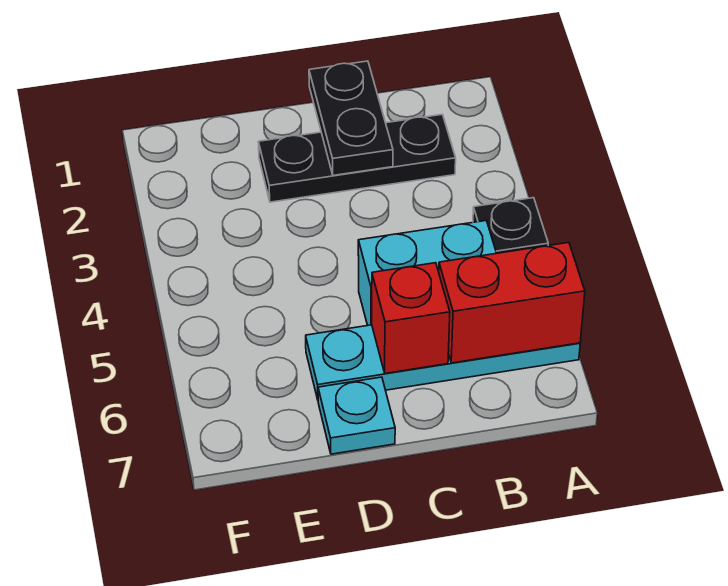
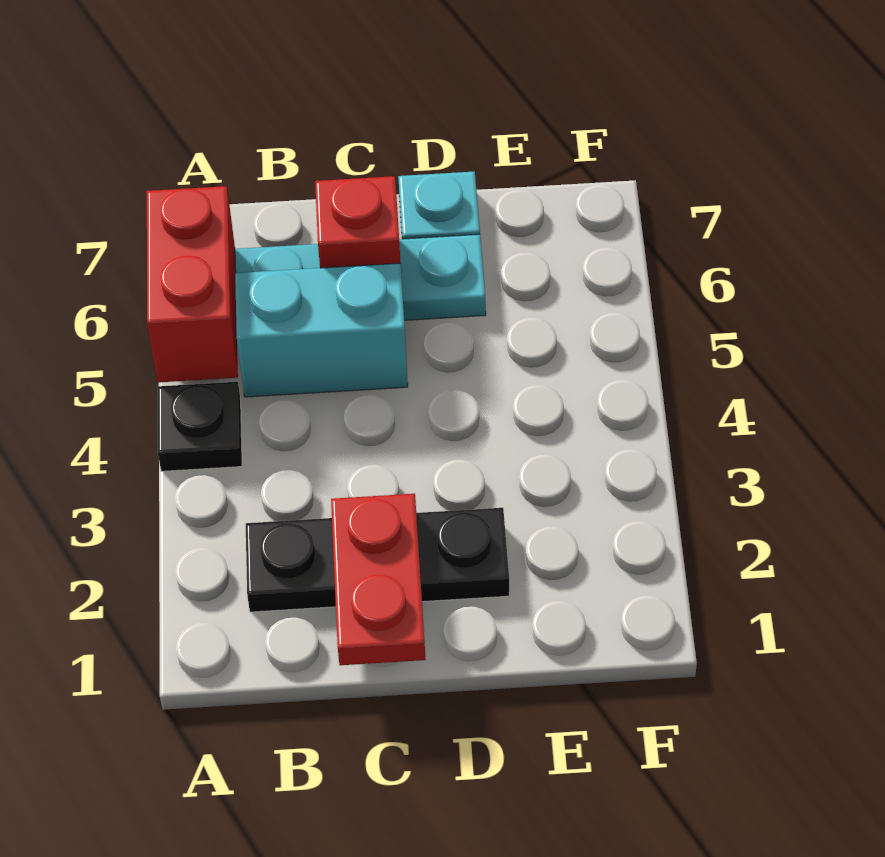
red 1x2 brick [439,242,585,363] -> red 1x2 brick turned to [147,186,238,382]
black 1x2 plate [309,61,393,175] -> red 1x2 plate [331,494,425,665]

